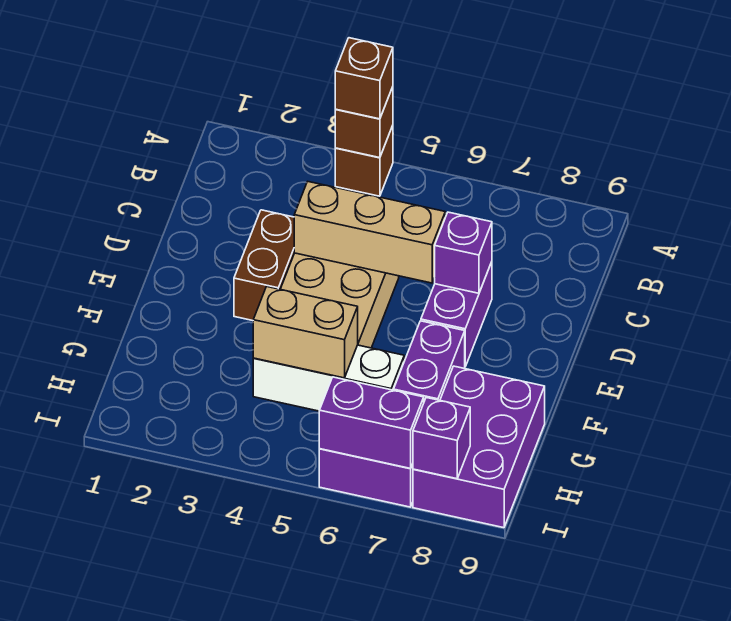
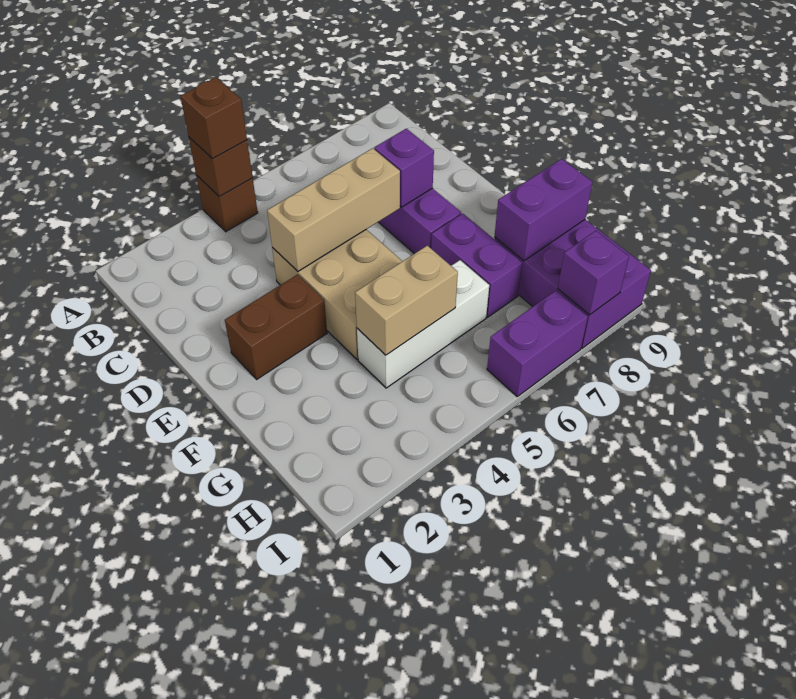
brown 1x2 brick [234,210,294,321] -> brown 1x2 brick turned to [225,275,327,379]
purple 1x2 brick [319,377,424,468] -> purple 1x2 brick moved to [495,159,593,261]

